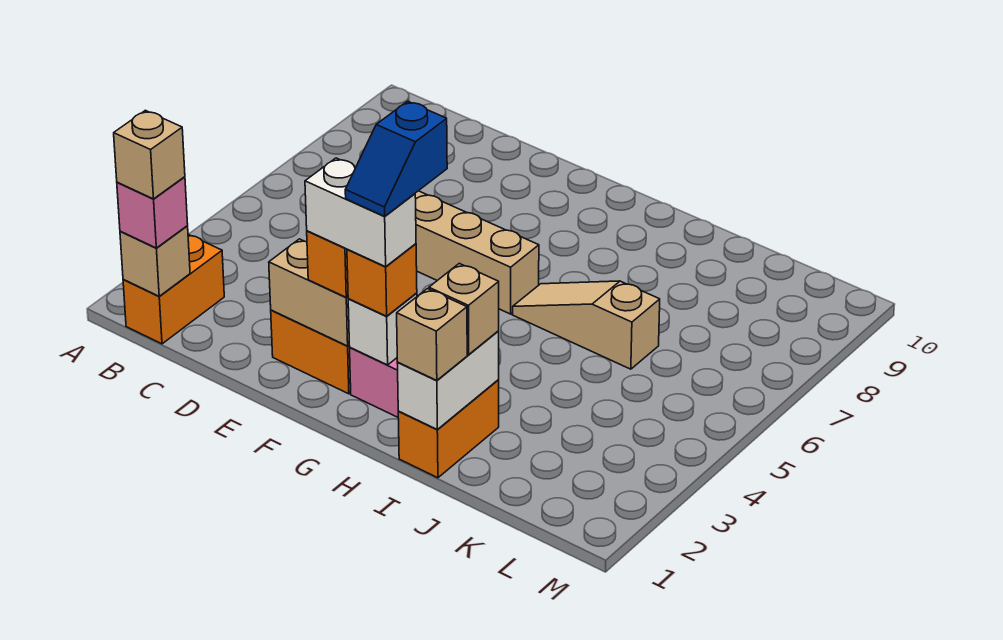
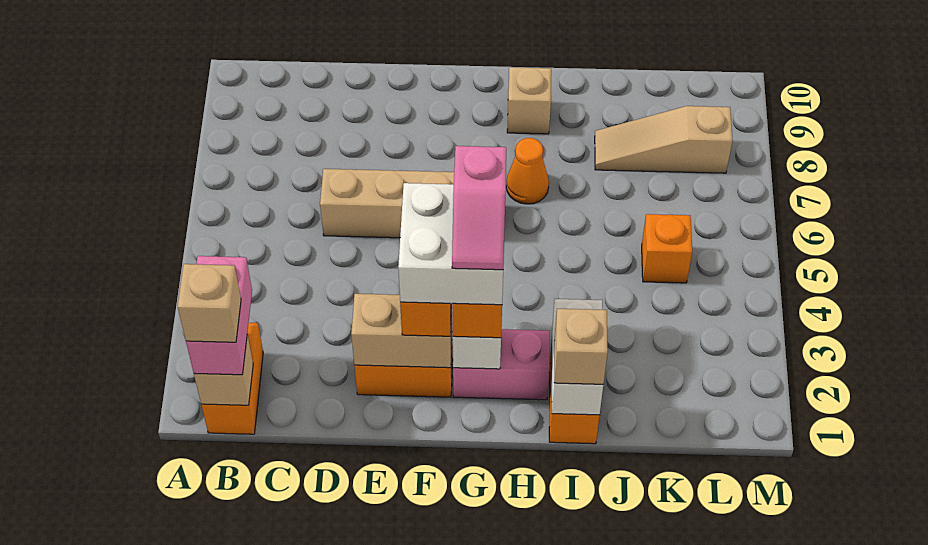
pink 1x1 brick [117,177,188,248] -> pink 1x2 brick [186,256,252,375]
white 1x2 brick [305,158,416,267] -> white 2x2 brick [398,183,503,305]
blue 1x2 slope [345,101,447,216] -> pink 1x2 slope [452,146,506,270]
tan 1x3 slope [513,281,660,369] -> tan 1x3 slope moved to [595,106,733,173]
none -> orange 1x1 cone [506,138,549,204]
tan 1x1 brick [429,263,499,354] -> tan 1x1 brick moved to [507,67,551,134]
none -> orange 1x1 brick [642,214,692,283]

